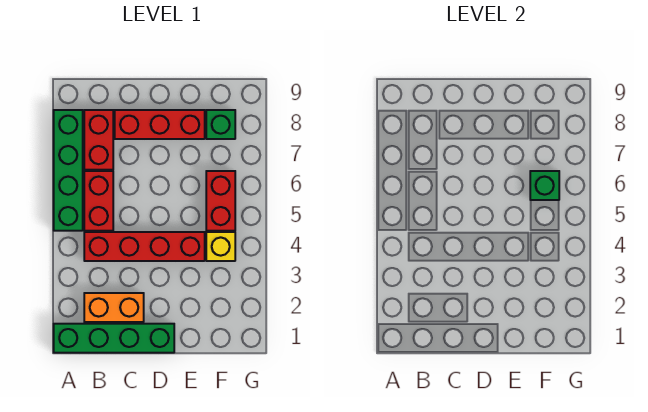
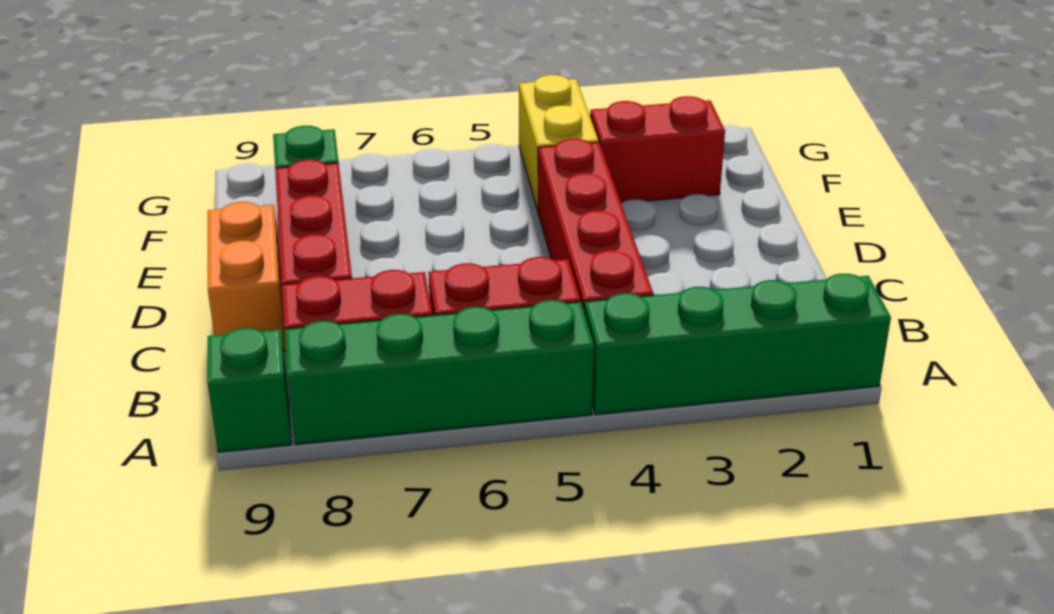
green 1x4 brick [54,324,174,353] -> green 1x4 brick turned to [584,274,891,415]
orange 1x2 brick [84,293,144,322] -> orange 1x2 brick moved to [208,202,286,351]
yellow 1x1 brick [206,232,235,261] -> yellow 1x2 brick [519,75,599,210]
red 1x2 brick [206,171,235,231] -> red 1x2 brick moved to [590,96,725,203]
green 1x1 brick [530,171,559,200] -> green 1x1 brick moved to [207,328,291,452]

